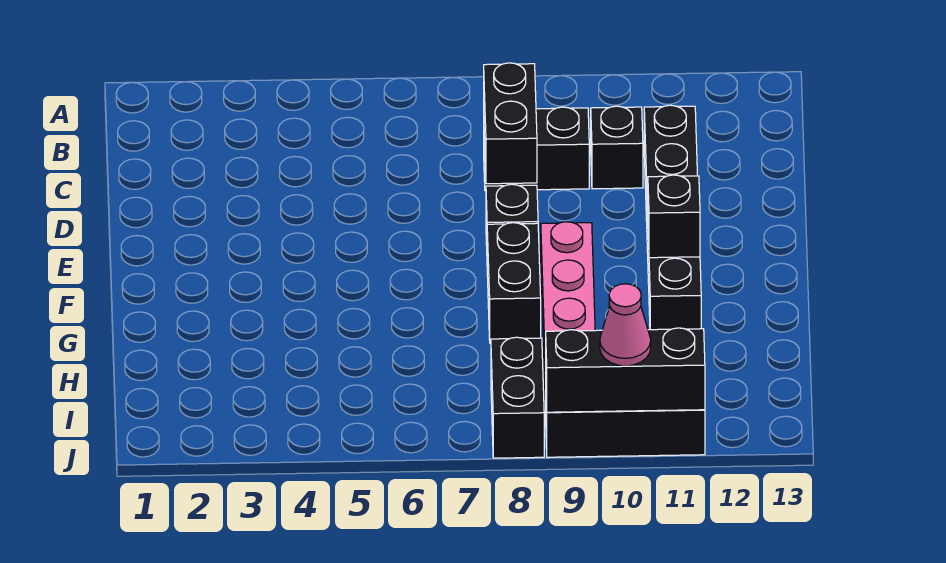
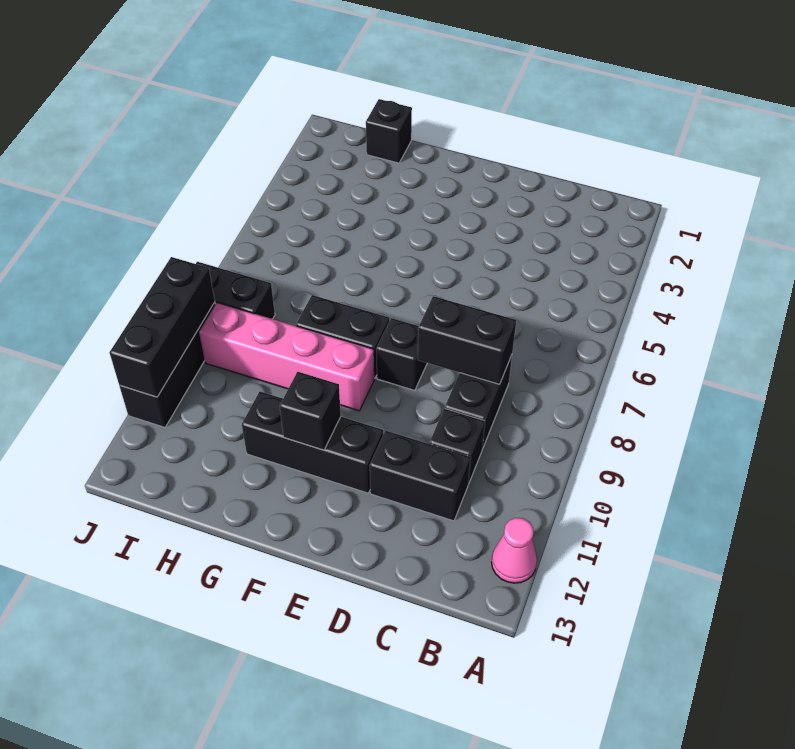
none -> black 1x1 brick [366,99,412,163]
pink 1x1 cone [600,284,651,366] -> pink 1x1 cone moved to [492,518,537,583]

